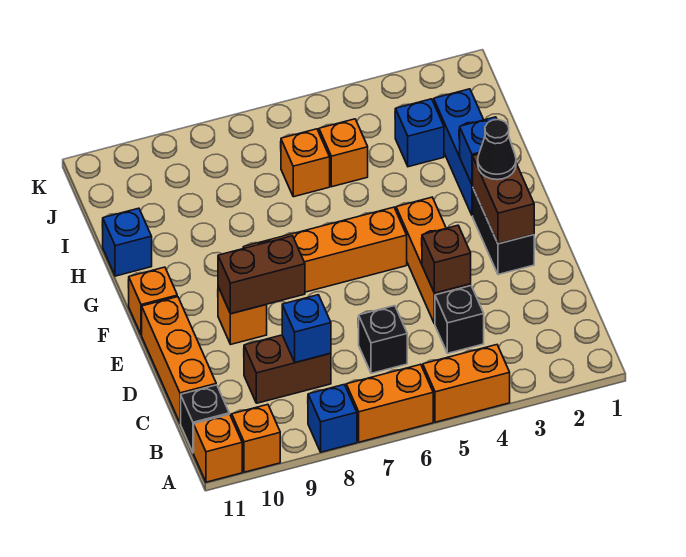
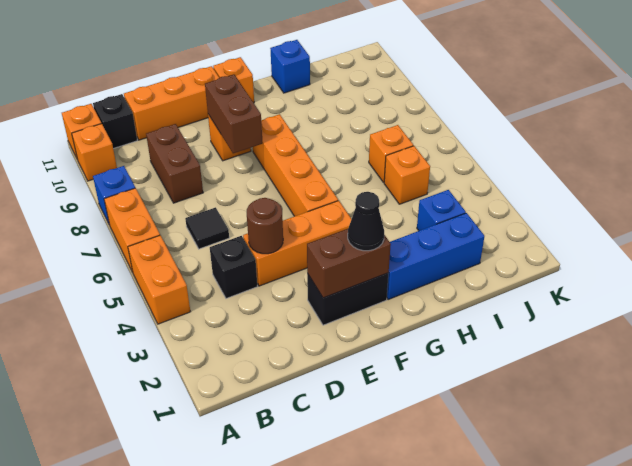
black 1x1 brick [359,306,407,373] -> black 1x1 tile [185,207,229,249]
blue 1x1 brick [282,295,331,363] -> none
brown 1x1 brick [422,225,471,293] -> brown 1x1 round brick [247,198,283,254]
blue 1x1 brick [460,117,497,185] -> none

